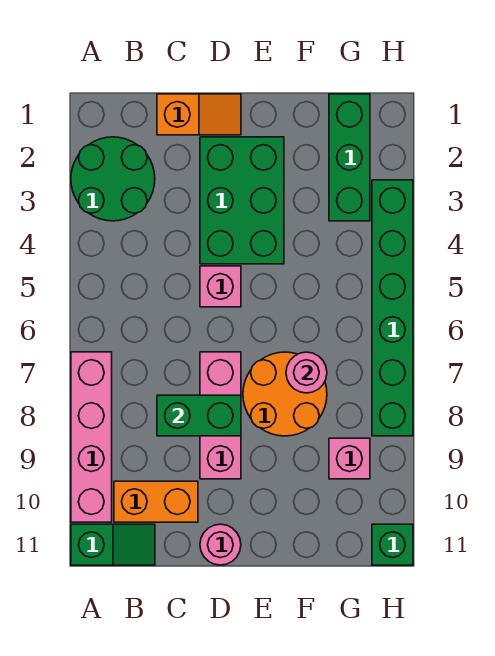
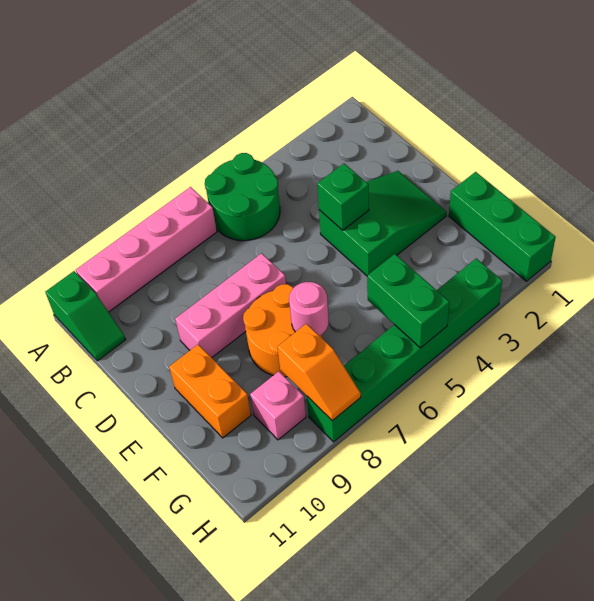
green 2x2 round brick [71,137,155,221] -> green 2x2 round brick moved to [205,153,280,241]
orange 1x2 brick [114,481,198,522] -> orange 1x2 brick moved to [169,345,251,438]
orange 1x2 slope [157,94,241,135] -> orange 1x2 slope moved to [277,324,361,421]
green 1x2 brick [157,395,241,436] -> green 1x2 brick moved to [367,254,449,348]
green 2x3 brick [200,137,284,264] -> green 2x3 slope [319,171,447,276]
pink 1x1 brick [200,266,241,307] -> none
pink 1x1 round brick [200,524,241,565] -> none
green 1x3 brick [329,94,370,221] -> green 1x3 brick turned to [449,172,556,281]
green 1x1 brick [372,524,413,565] -> green 1x1 brick moved to [317,164,369,230]

